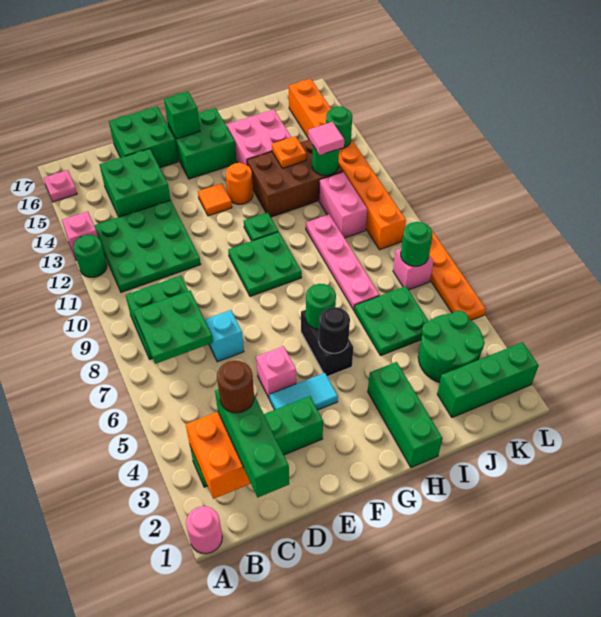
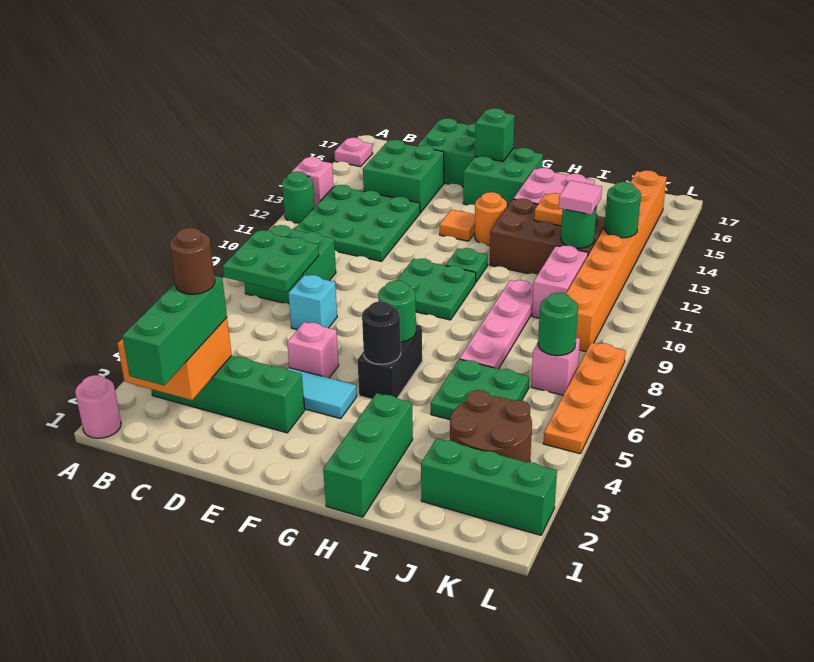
green 2x2 round brick [418,311,485,383] -> brown 2x2 round brick [450,390,532,462]

